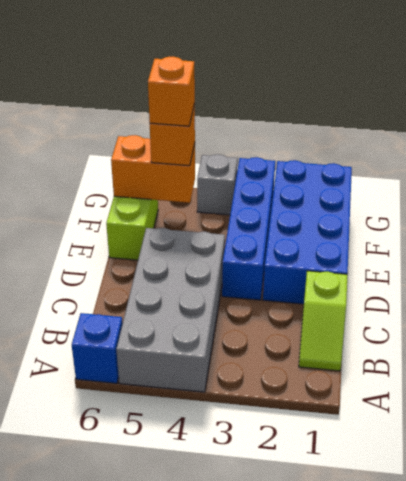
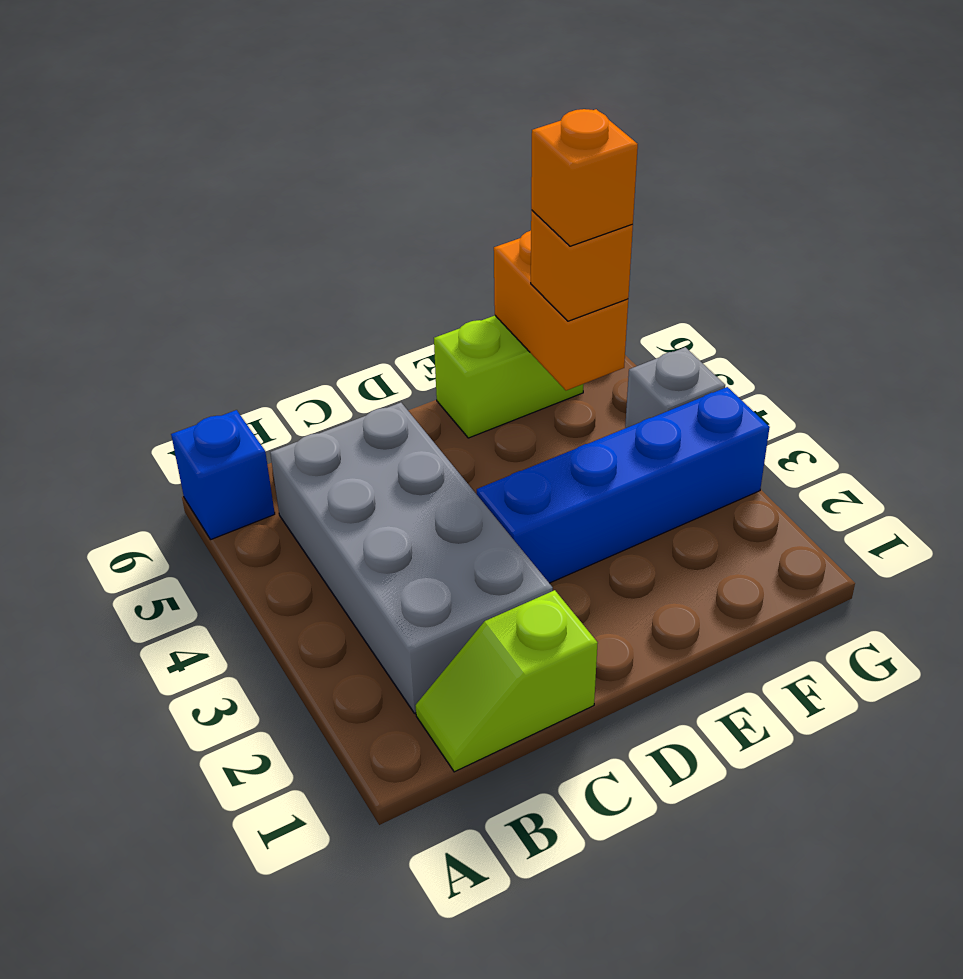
grey 2x4 brick [116,228,225,392] -> grey 2x4 brick turned to [270,402,553,713]
blue 2x4 brick [263,160,352,304] -> none

